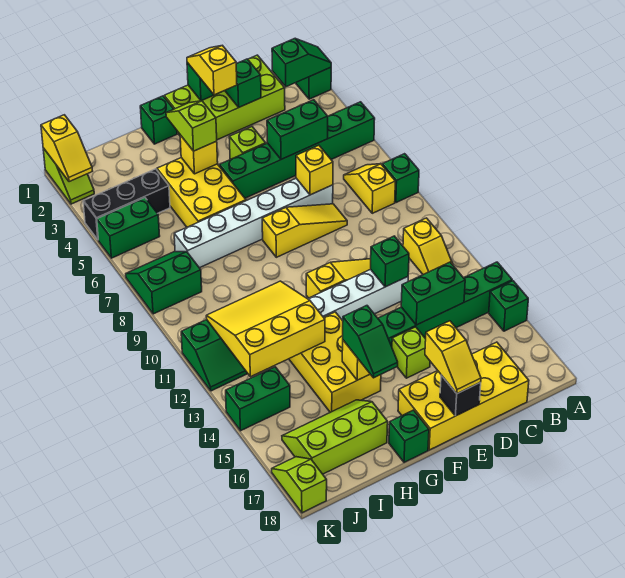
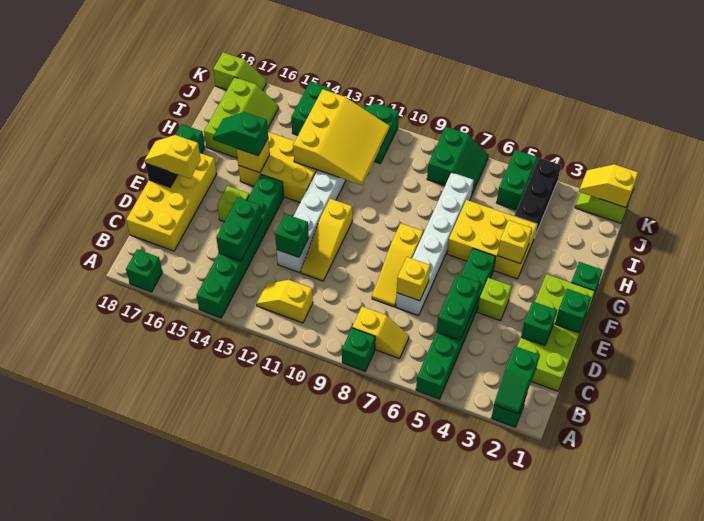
green 1x1 brick [489,281,528,331] -> green 1x1 brick moved to [126,249,162,292]
yellow 1x2 slope [187,45,237,95] -> none
lime 1x2 slope [166,101,217,151] -> none

